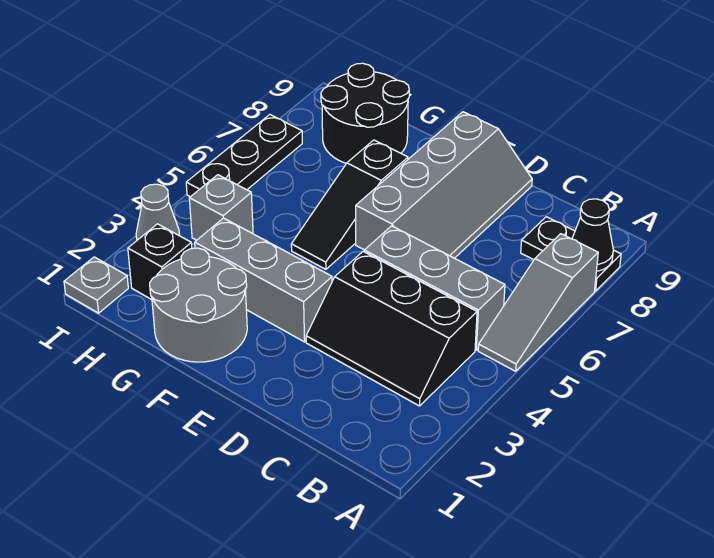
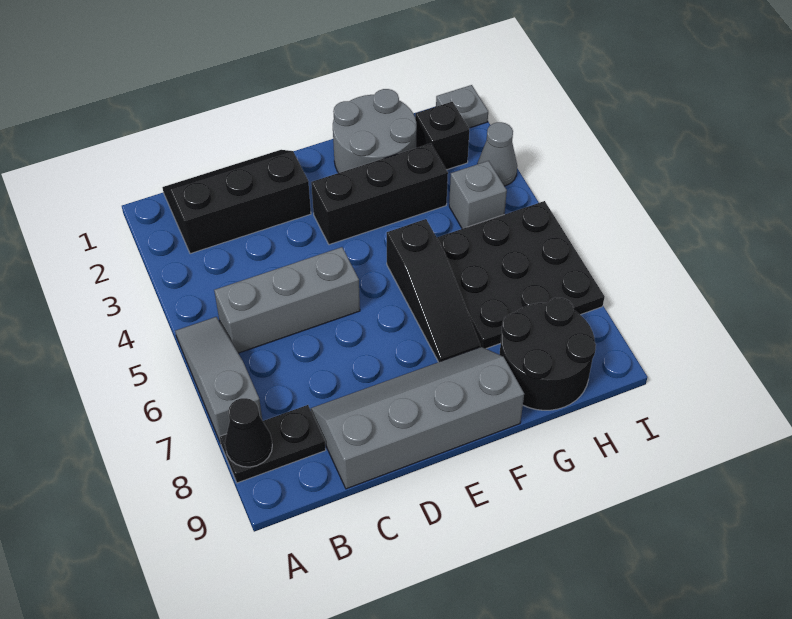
black 2x3 slope [306,251,477,406] -> black 2x3 slope moved to [162,150,311,254]
grey 2x4 slope [356,112,532,258] -> grey 2x4 slope turned to [311,347,524,489]
grey 1x3 brick [195,218,332,342] -> black 1x3 brick [311,143,448,245]
black 1x3 slope [291,140,408,269] -> black 1x3 slope turned to [387,219,481,362]
black 1x3 plate [186,115,302,197] -> black 3x3 plate [437,201,605,349]

